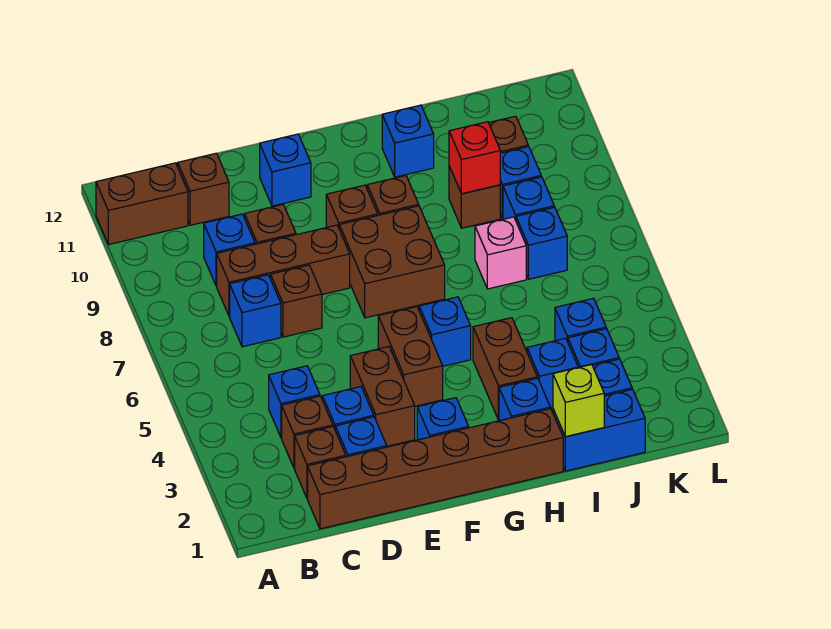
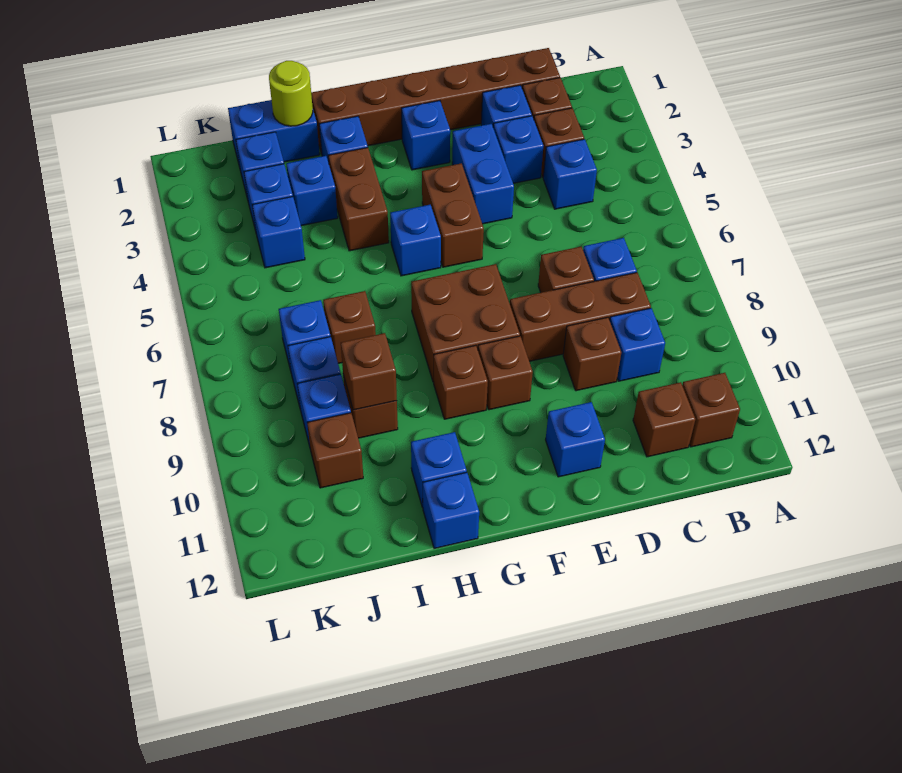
brown 1x2 brick [96,163,188,245] -> brown 1x1 brick [682,373,740,447]
brown 1x2 brick [350,347,415,446] -> blue 1x2 brick [452,124,514,224]
none -> blue 1x1 brick [423,472,479,548]
lime 1x1 brick [553,365,604,437] -> lime 1x1 round brick [269,61,313,126]
pink 1x1 brick [475,217,526,289] -> brown 1x1 brick [323,291,376,363]
red 1x1 brick [449,122,500,194] -> brown 1x1 brick [341,333,397,410]

